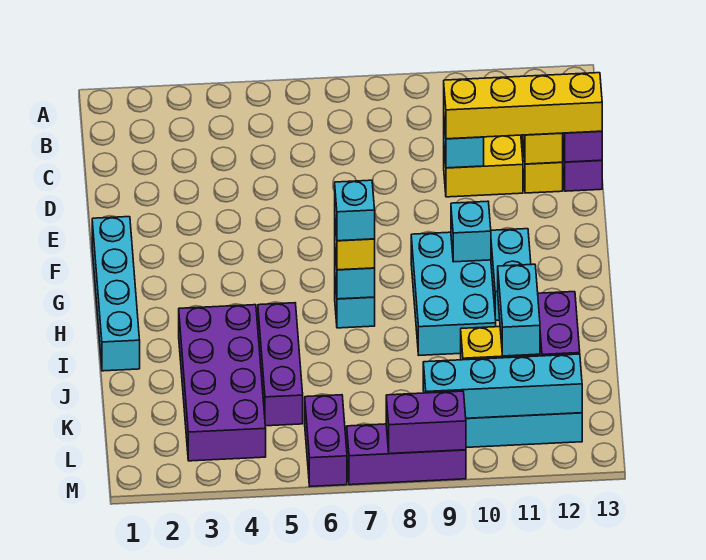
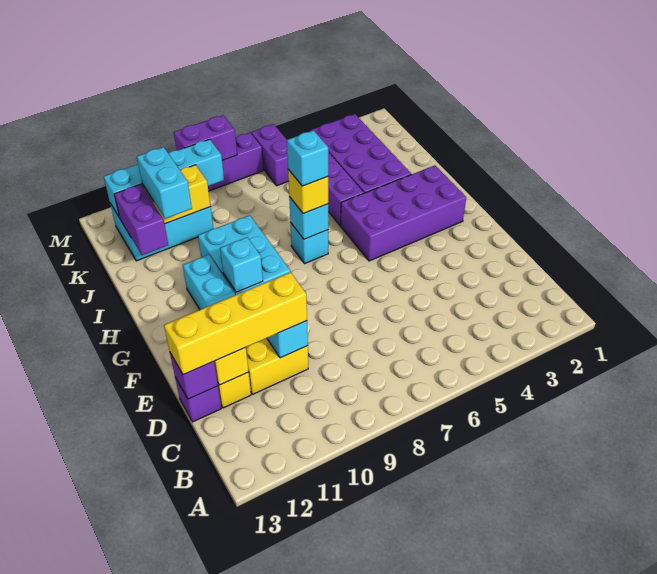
cyan 1x4 brick [92,217,140,371] -> none
none -> purple 2x4 brick [341,165,466,261]

